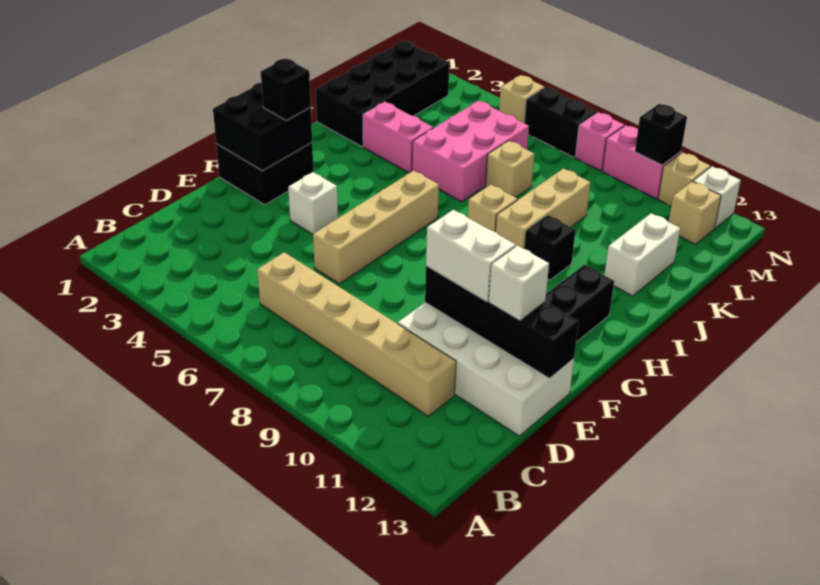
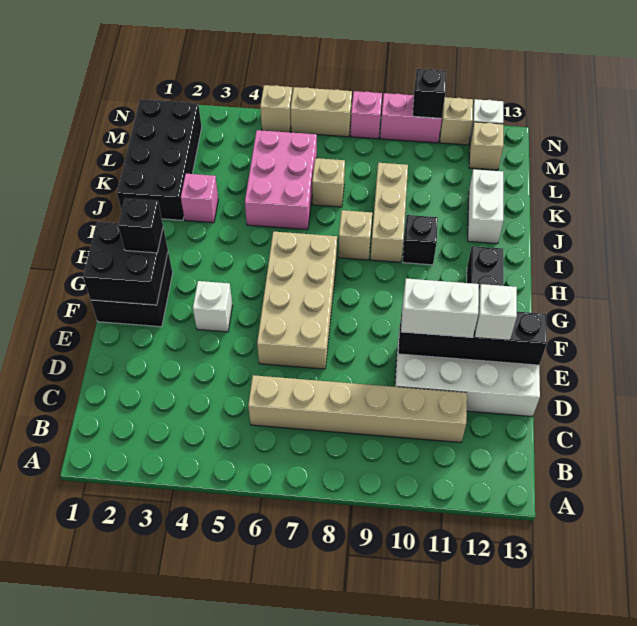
tan 1x4 brick [313,171,439,284] -> tan 2x4 brick [257,232,337,369]
pink 1x2 brick [363,102,433,173] -> pink 1x1 brick [181,174,218,223]
black 1x2 brick [524,87,597,157] -> tan 1x2 brick [291,87,352,137]

